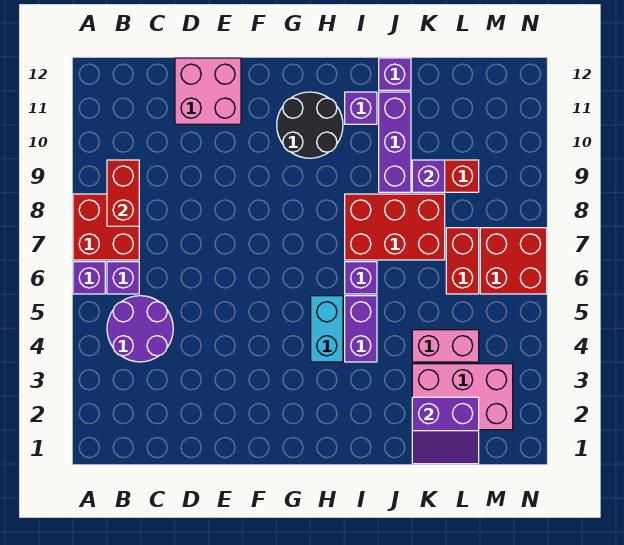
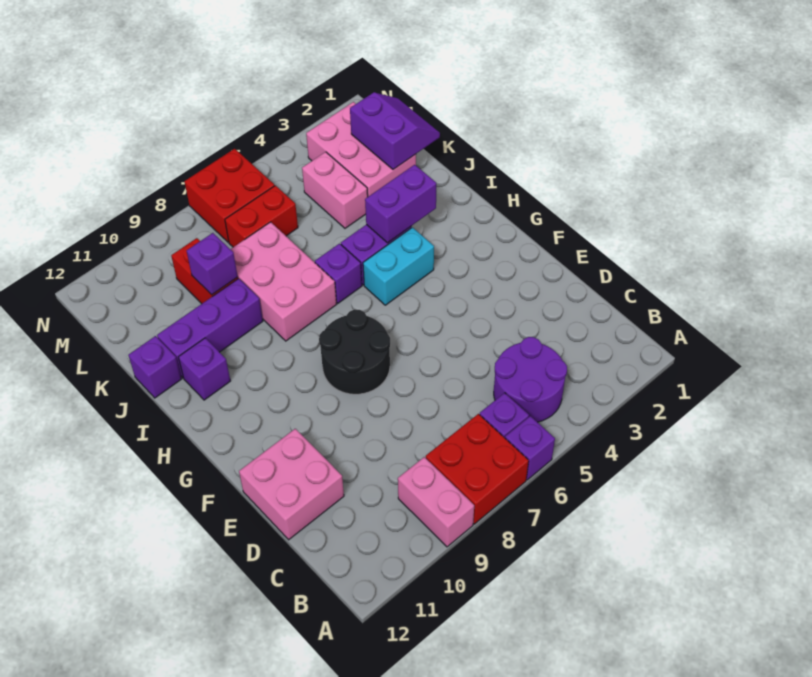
none -> pink 1x2 brick [398,457,474,547]
red 1x2 brick [107,160,139,226] -> none
black 2x2 round brick [277,92,343,158] -> black 2x2 round brick moved to [319,309,390,394]
none -> purple 1x2 brick [365,165,436,243]
red 2x3 brick [345,194,445,260] -> pink 2x3 brick [231,222,337,341]

